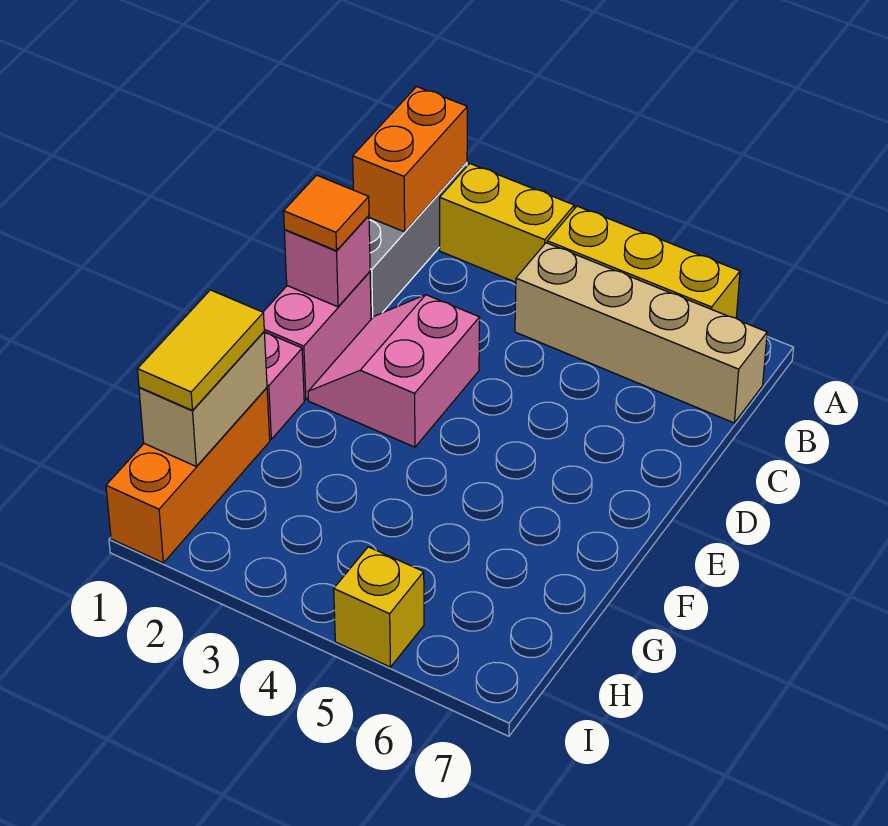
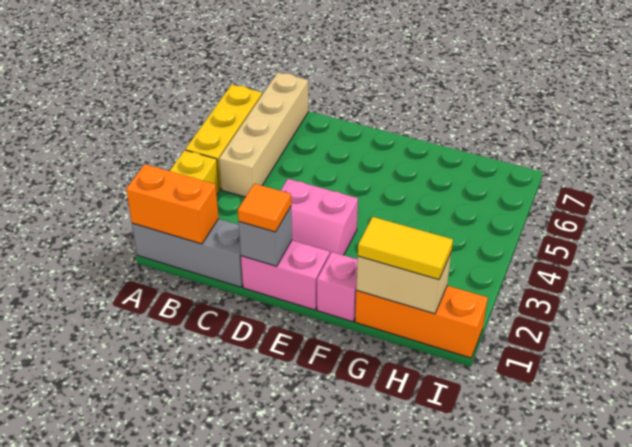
pink 1x1 brick [284,216,370,307] -> grey 1x1 brick [239,207,292,266]
yellow 1x1 brick [334,547,424,667] -> none

